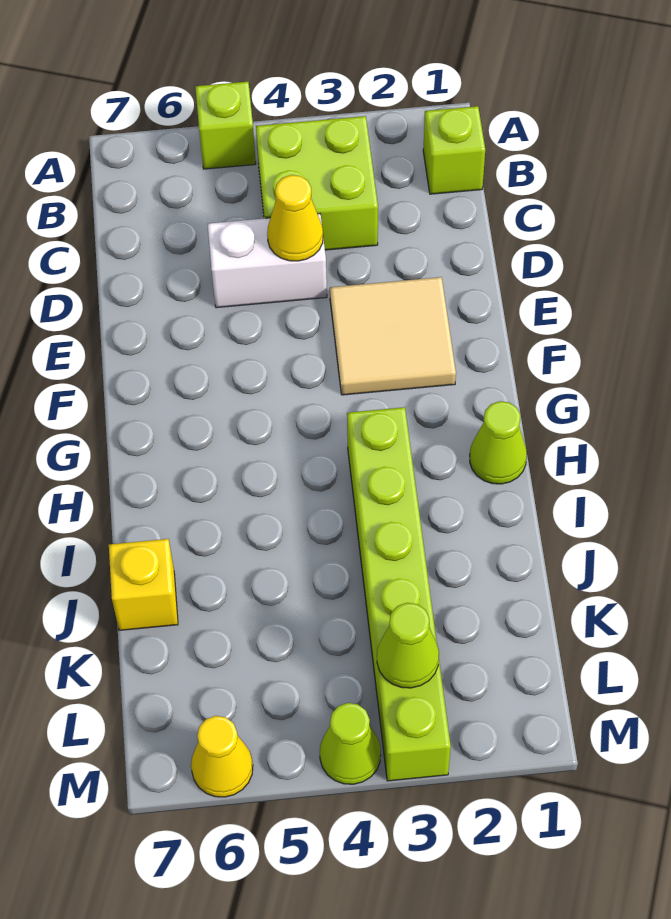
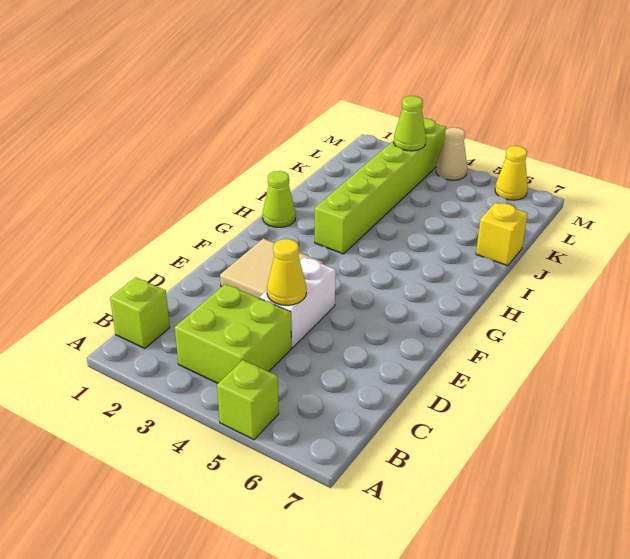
white 1x2 brick [207,214,327,308] -> white 1x2 brick turned to [259,257,336,348]
lime 1x1 cone [320,703,381,784] -> tan 1x1 cone [436,127,467,180]

